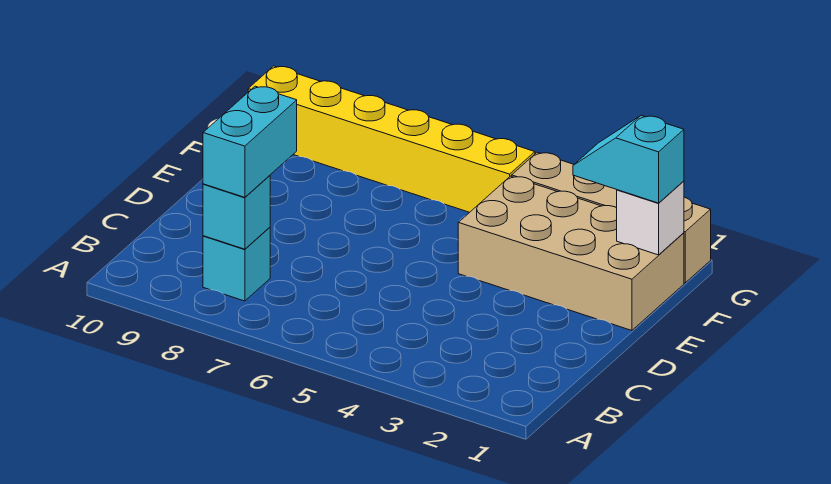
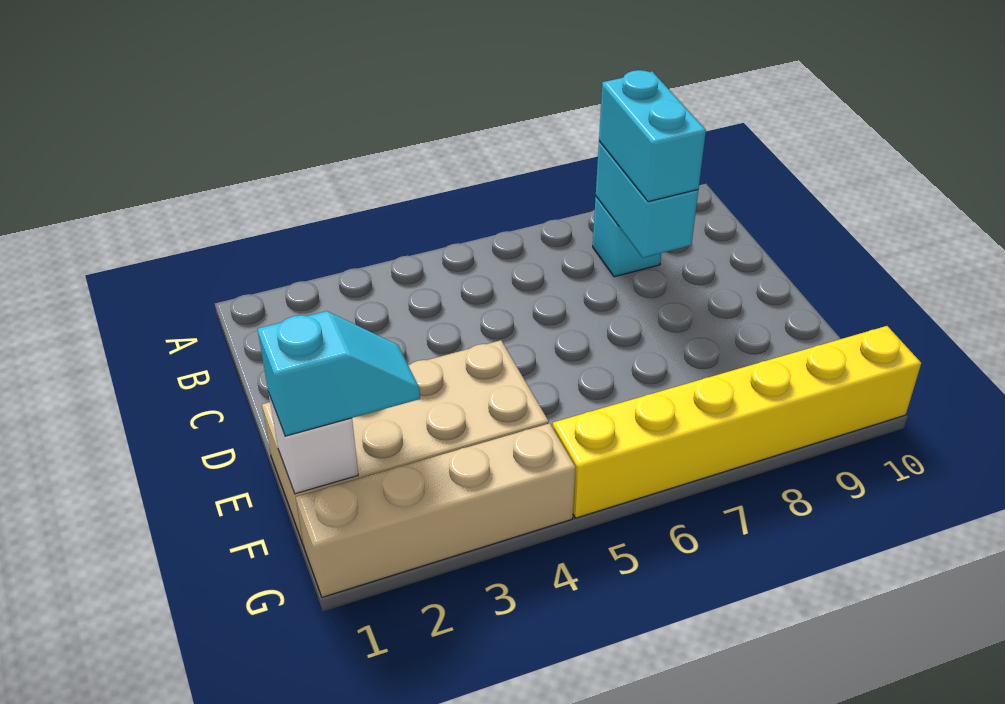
cyan 1x1 brick [203,176,270,249] -> cyan 1x2 brick [596,141,698,258]

